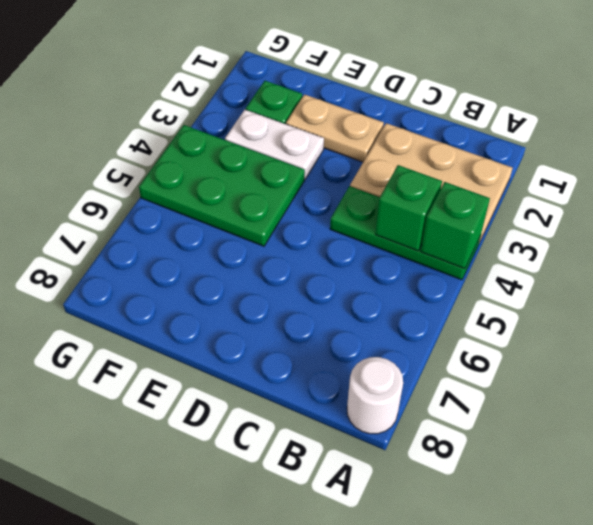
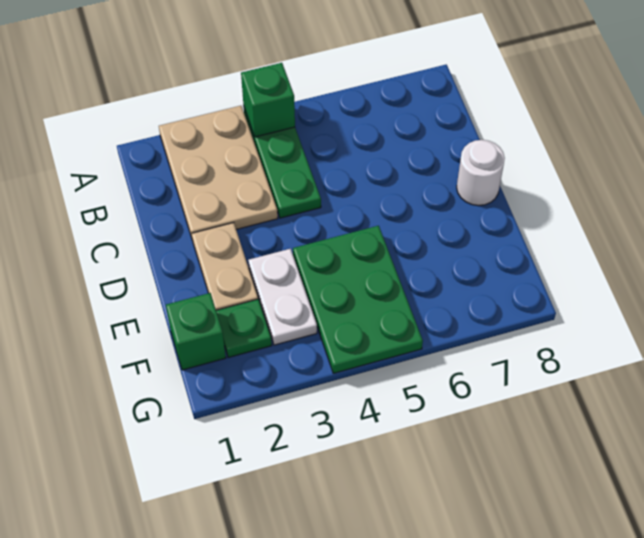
white 1x1 round brick [347,357,403,434] -> white 1x1 round brick moved to [457,140,505,206]
green 1x1 brick [375,165,442,251] -> green 1x1 brick moved to [166,293,226,370]

